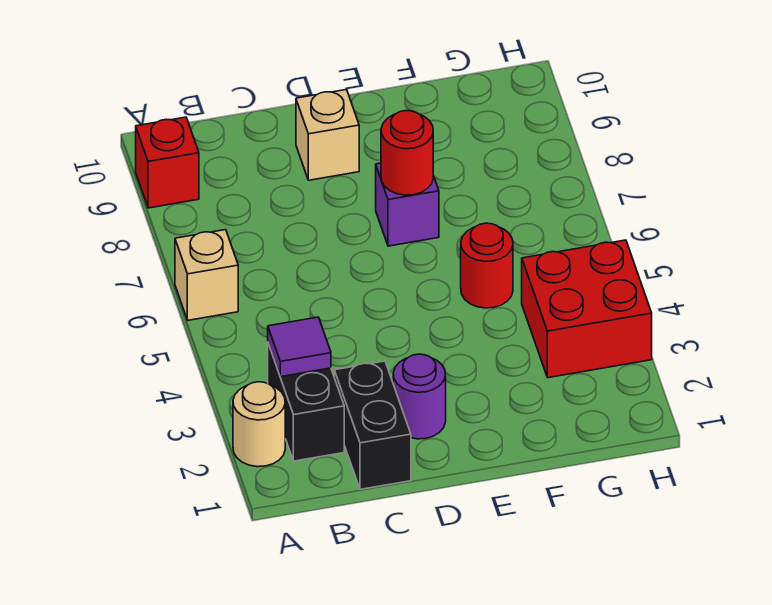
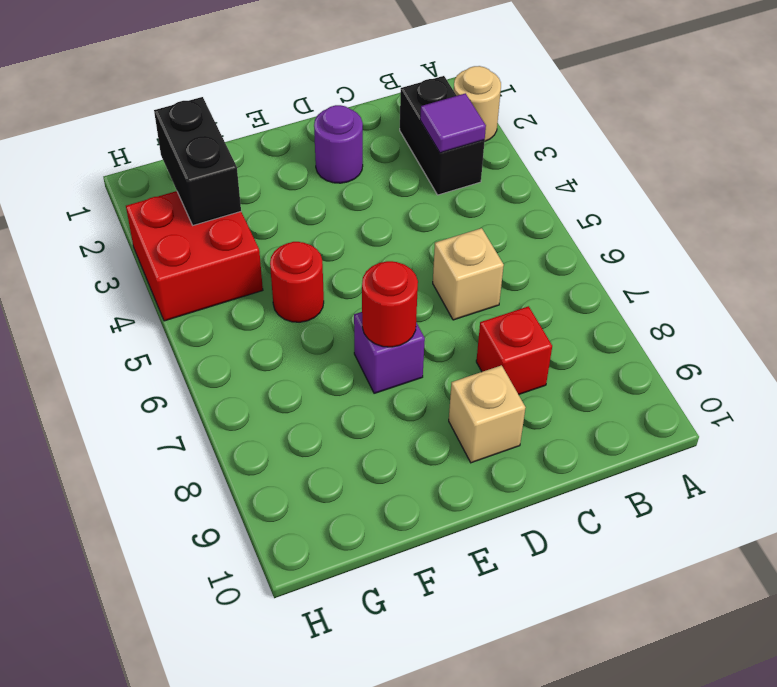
tan 1x1 brick [175,230,238,320] -> tan 1x1 brick moved to [433,228,504,320]
red 1x1 brick [136,117,199,208] -> red 1x1 brick moved to [476,306,552,395]
black 1x2 brick [334,361,411,489] -> black 1x2 brick moved to [154,97,241,225]

